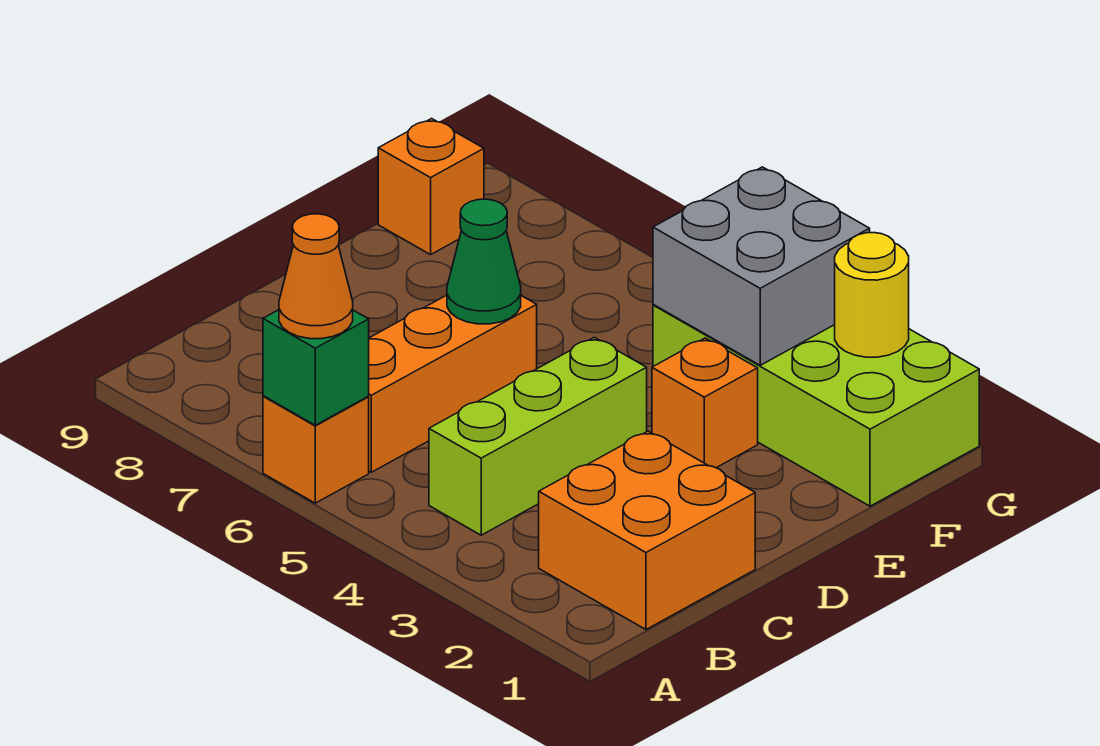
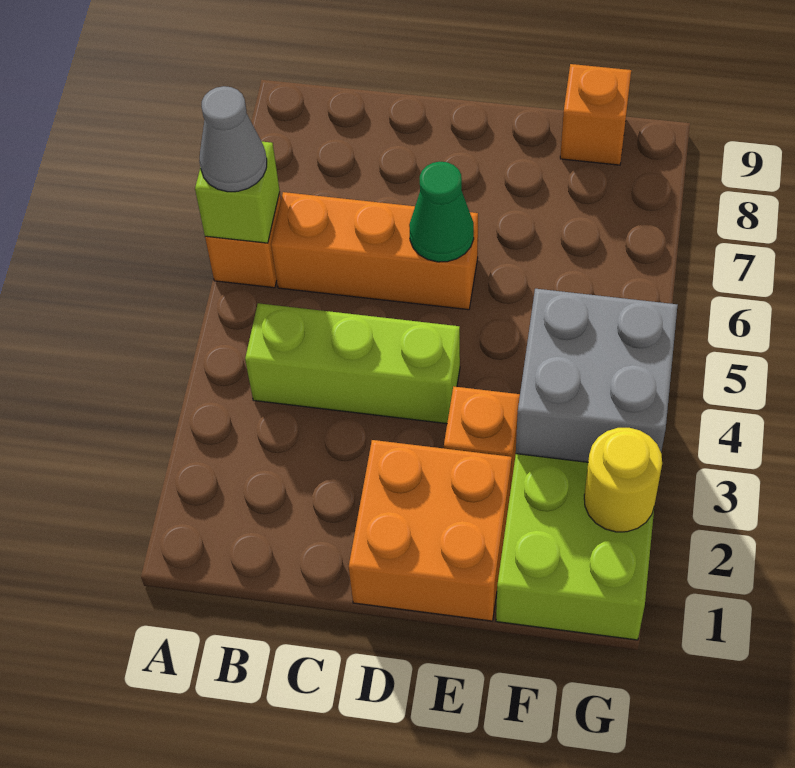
green 1x1 brick [263,310,369,425] -> lime 1x1 brick [195,142,280,243]
orange 1x1 cone [279,214,353,339] -> grey 1x1 cone [199,86,267,192]
orange 2x2 brick [539,431,755,630] -> orange 2x2 brick moved to [349,440,512,621]

